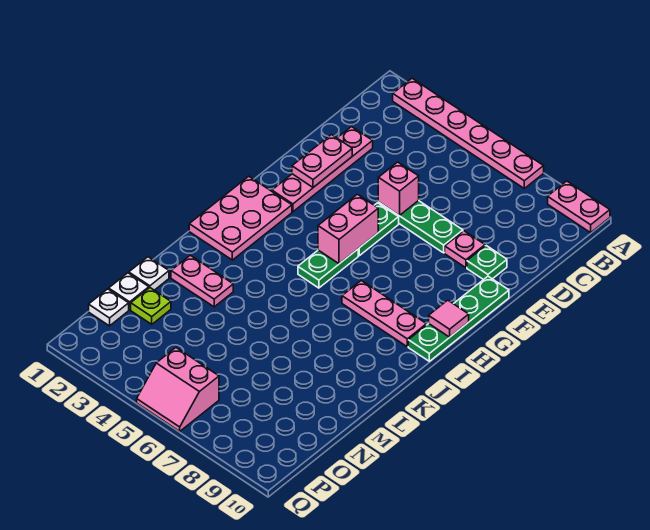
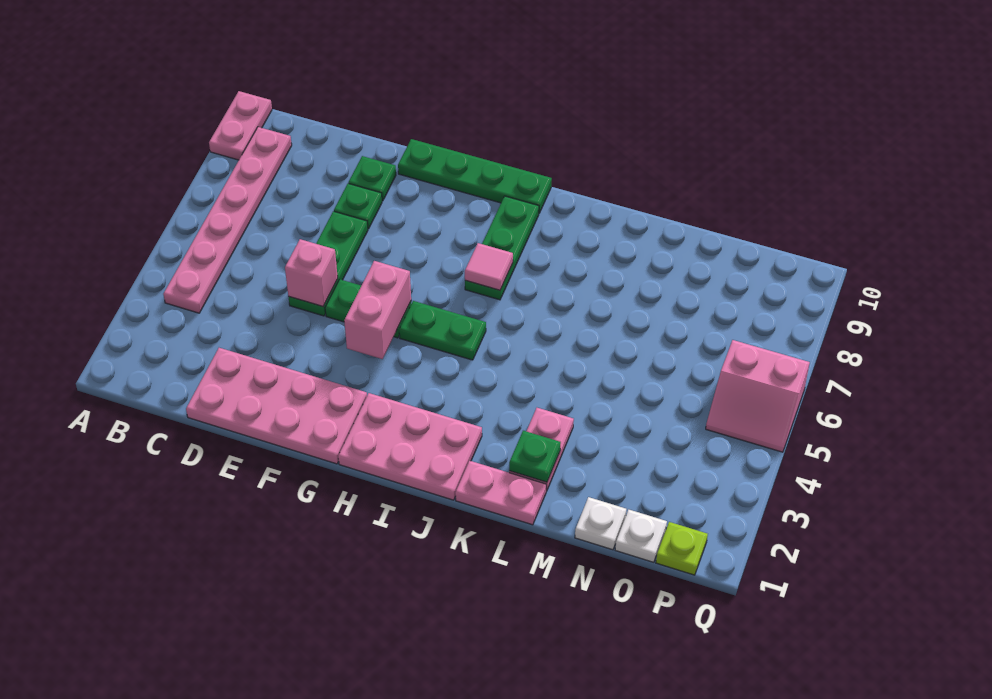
pink 1x6 plate [393,78,544,188] -> pink 1x6 plate moved to [163,127,292,313]
pink 1x4 plate [272,127,373,212] -> pink 2x4 plate [186,348,367,464]
pink 1x2 plate [292,135,352,187] -> pink 1x2 plate moved to [455,461,546,525]
pink 1x1 plate [445,231,485,268] -> green 1x1 plate [334,183,382,229]
pink 1x2 brick [318,194,378,264] -> pink 1x2 brick turned to [344,261,411,359]
pink 1x1 tile [429,300,469,337] -> pink 1x1 tile moved to [465,243,513,290]
pink 1x3 plate [342,281,426,347] -> green 1x3 plate [465,196,539,300]
none -> green 1x1 plate [509,431,561,482]
white 1x1 plate [129,257,169,290] -> none
lime 1x1 plate [131,288,171,324] -> lime 1x1 plate moved to [656,522,708,575]
pink 2x2 slope [137,348,219,431] -> pink 2x2 slope turned to [706,340,810,452]

